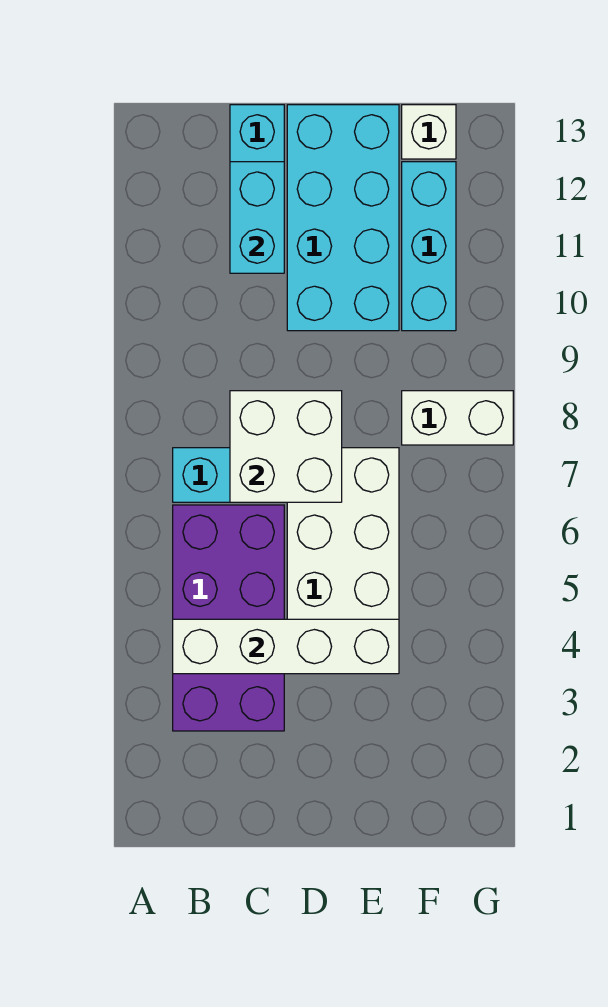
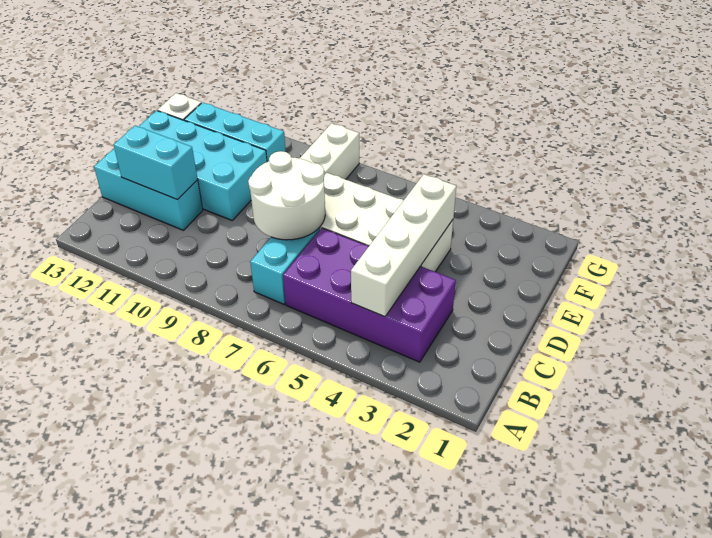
white 2x2 brick [230,391,342,502] -> white 2x2 round brick [248,151,325,240]

